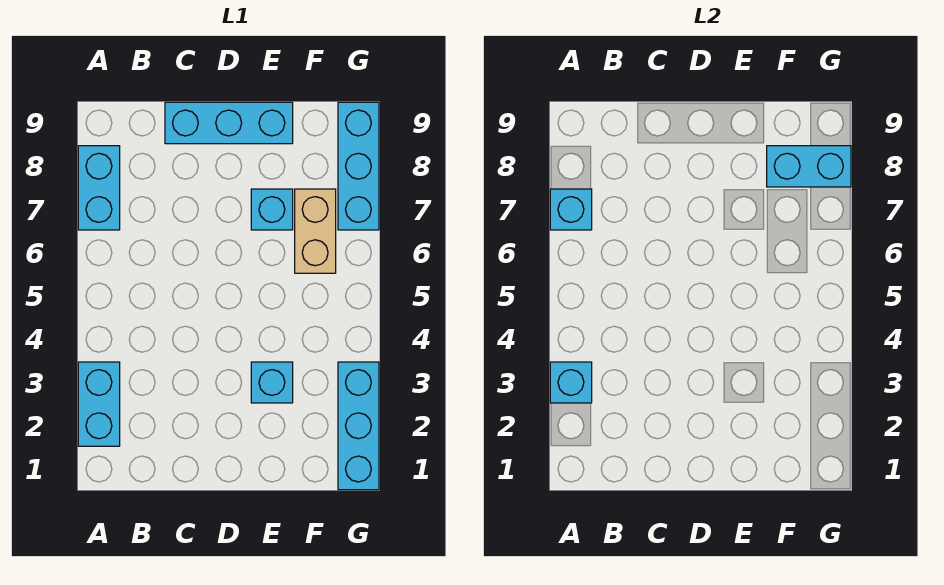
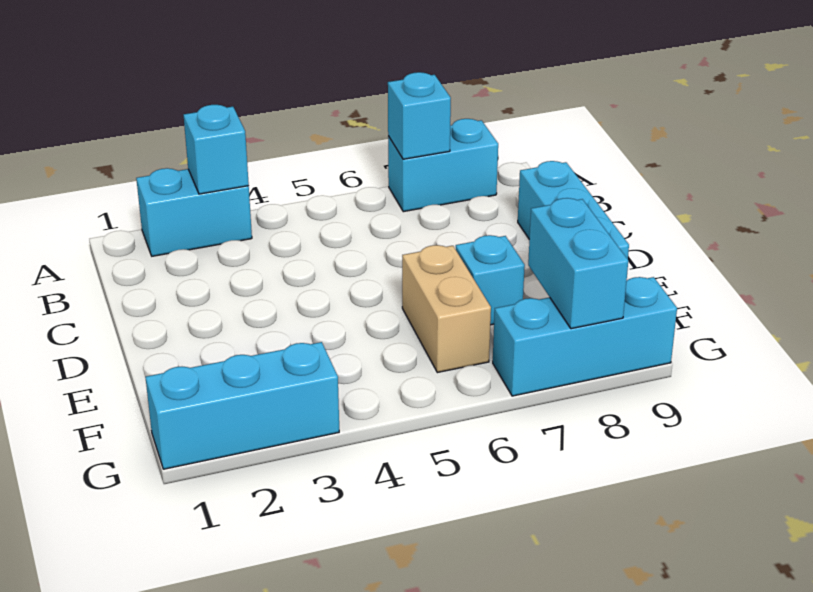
cyan 1x1 brick [251,362,293,403] -> none
tan 1x2 brick [295,189,336,273] -> tan 1x2 brick turned to [402,245,491,373]

